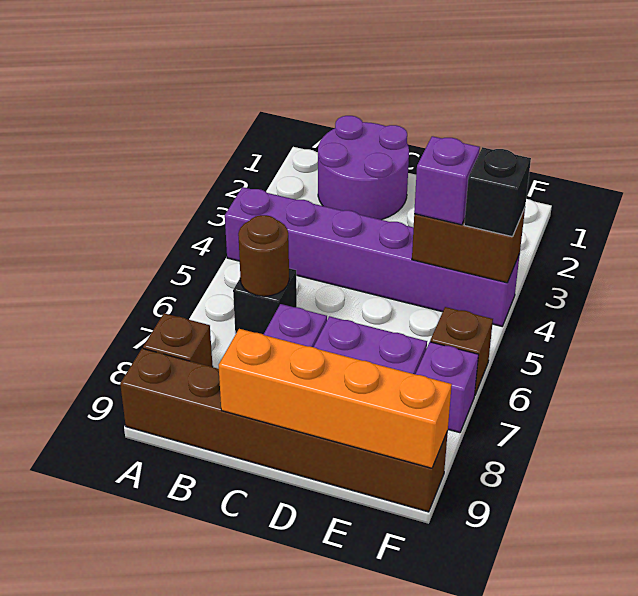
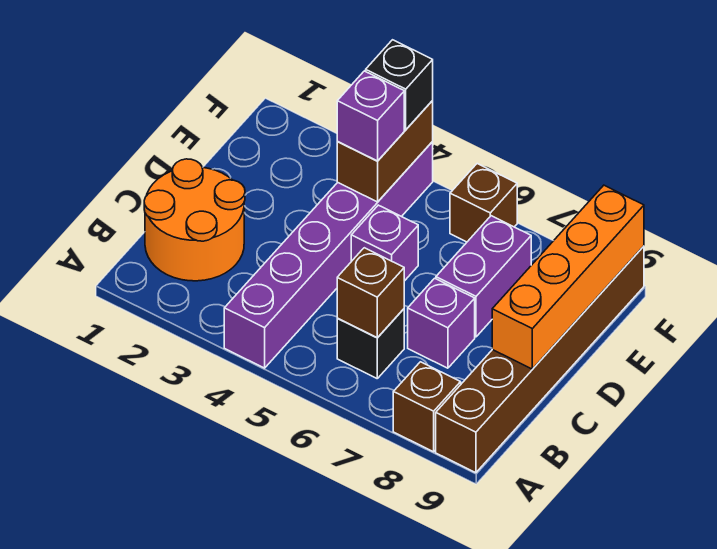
purple 2x2 round brick [318,116,409,220] -> orange 2x2 round brick [144,159,245,281]
brown 1x1 round brick [238,215,289,296] -> brown 1x1 brick [337,248,404,338]
purple 1x1 brick [416,342,479,433] -> purple 1x1 brick moved to [351,205,418,281]

